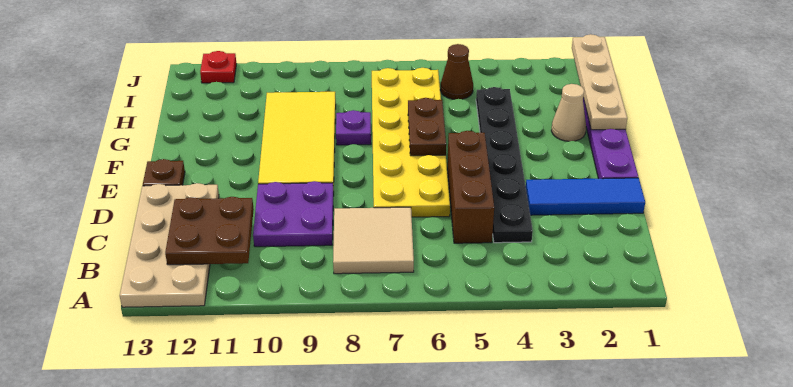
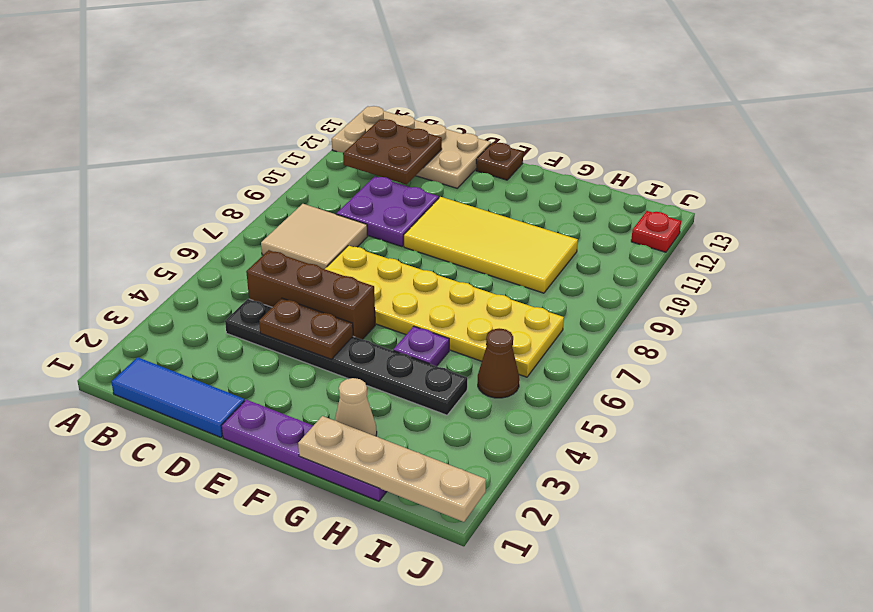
blue 1x3 tile [526,178,645,215] -> blue 1x3 tile turned to [111,357,245,437]
brown 1x2 plate [408,98,446,156] -> brown 1x2 plate moved to [259,298,353,359]
purple 1x1 plate [336,110,371,145] -> purple 1x1 plate moved to [393,326,449,366]

